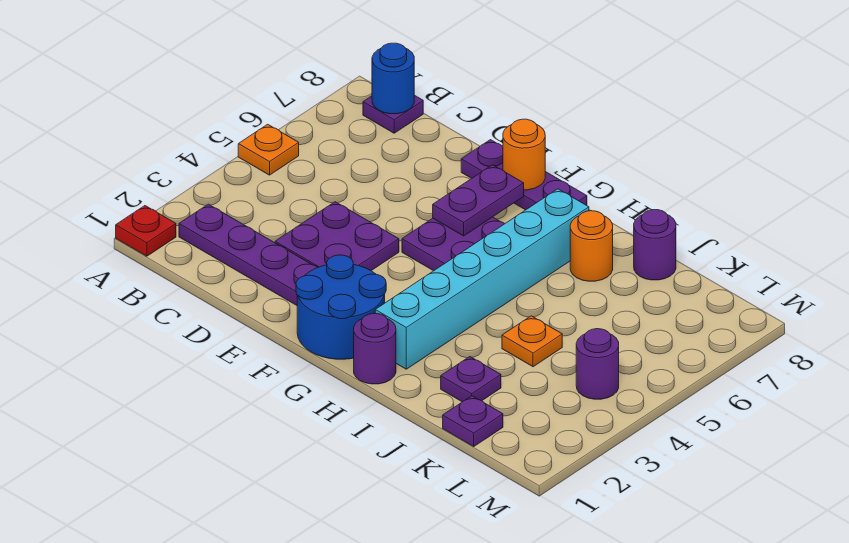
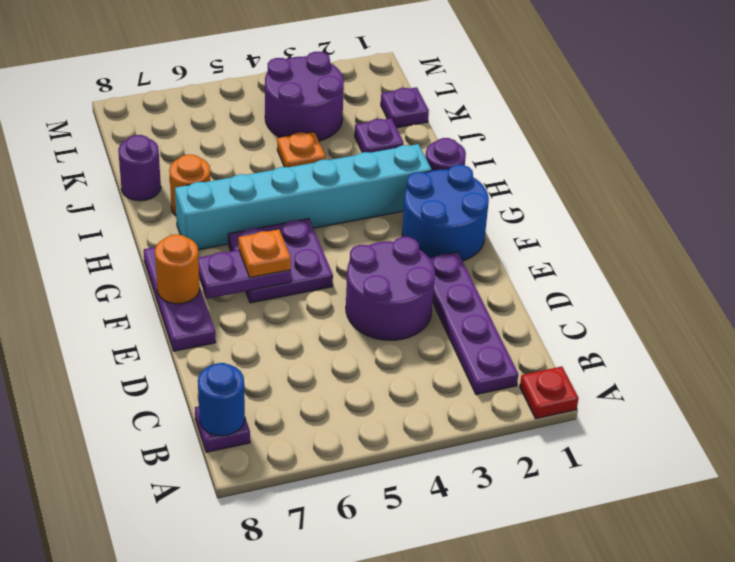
orange 1x1 plate [238,124,299,175] -> orange 1x1 plate moved to [239,230,291,278]
purple 2x2 plate [275,202,399,271] -> purple 2x2 round brick [346,237,435,340]
purple 1x1 round brick [576,329,619,399] -> purple 2x2 round brick [265,52,344,141]

